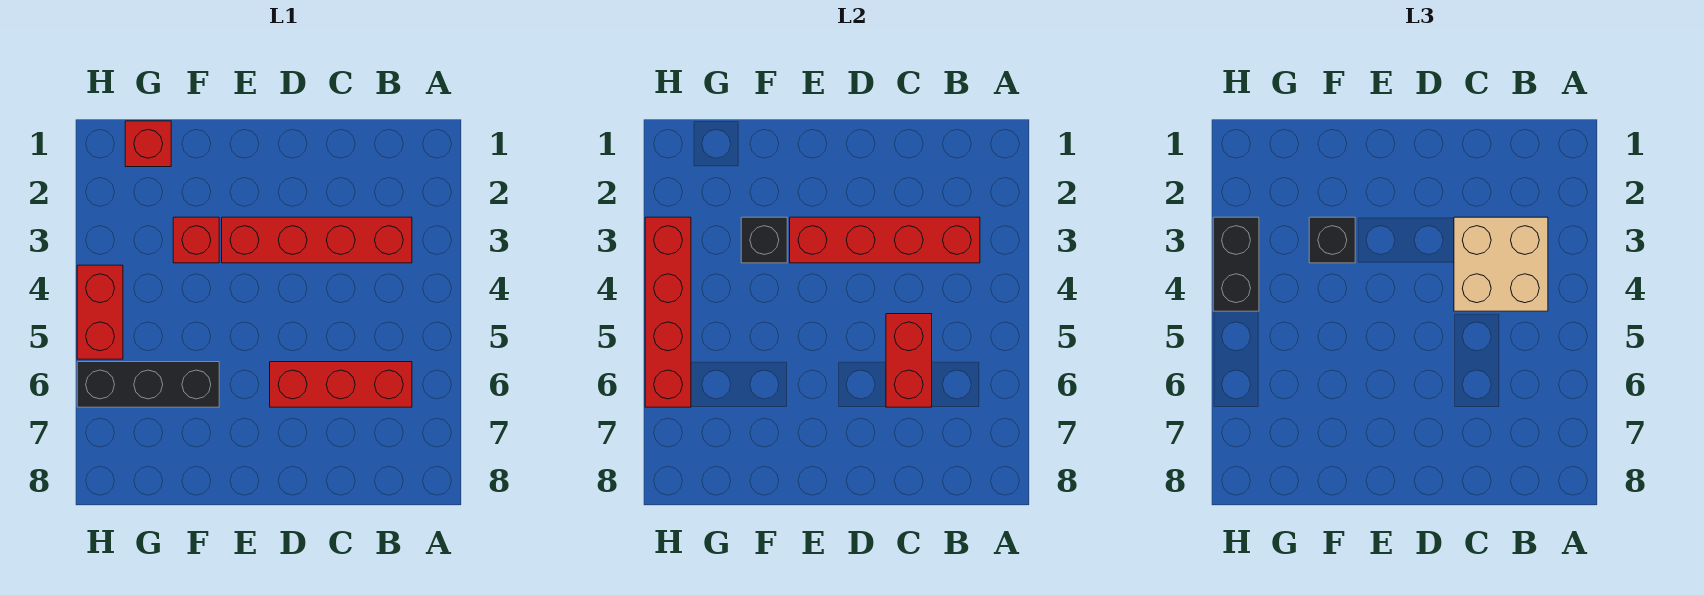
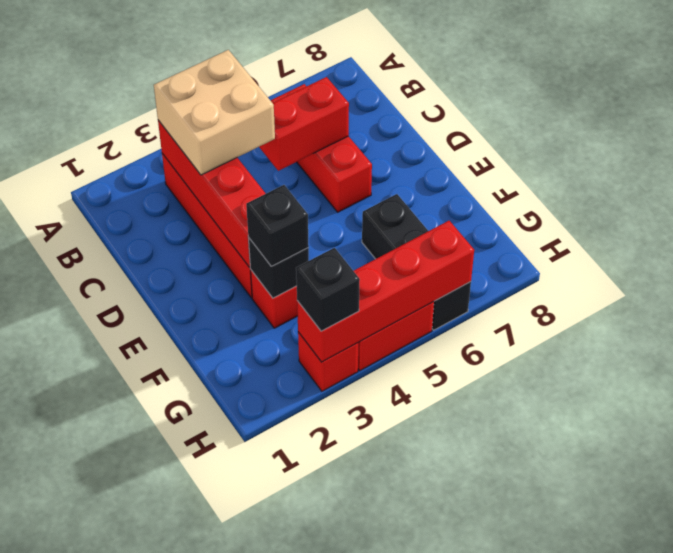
red 1x1 brick [125,121,171,167] -> red 1x1 brick moved to [298,332,358,391]
black 1x2 brick [1213,217,1259,311] -> black 1x1 brick [296,248,360,331]

